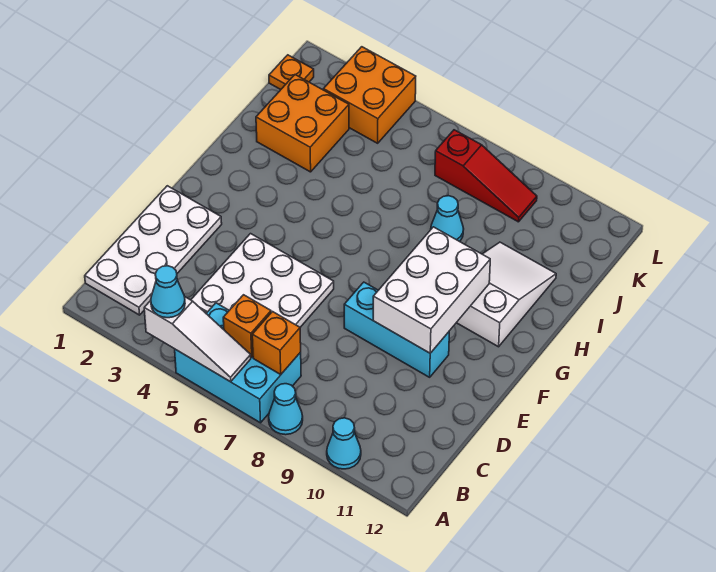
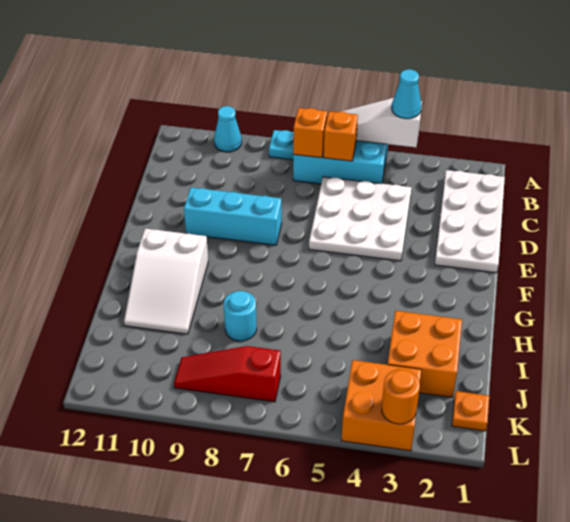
cyan 1x1 cone [269,384,303,435] -> cyan 1x1 plate [269,130,294,160]
white 2x3 brick [373,227,490,353] -> none
cyan 1x1 cone [431,196,464,241] -> cyan 1x1 round brick [224,291,257,341]
none -> orange 1x1 round brick [382,369,420,424]

